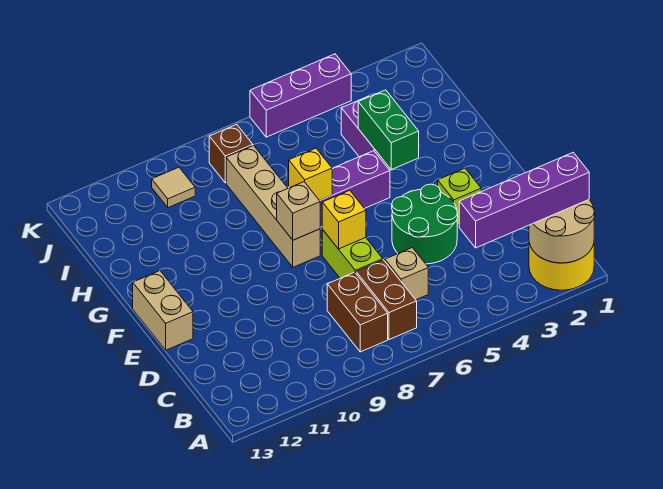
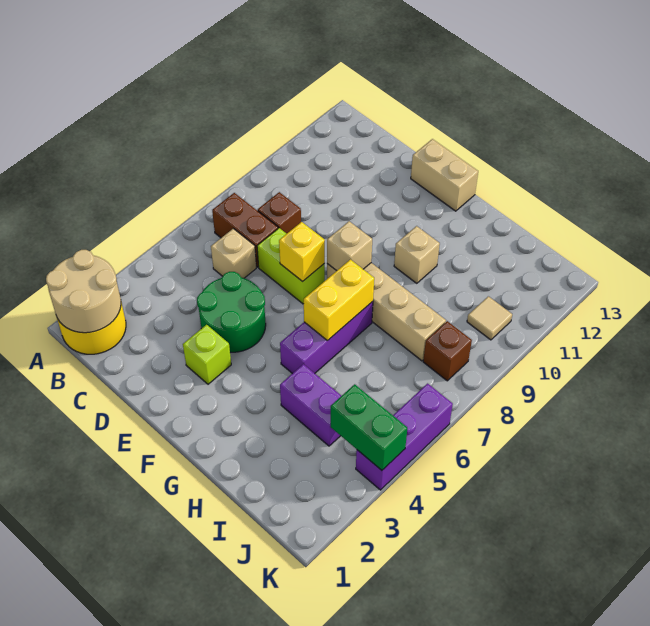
purple 1x4 brick [459,152,589,248] -> none
brown 1x2 brick [327,272,388,352] -> brown 1x1 brick [258,192,301,234]
green 1x2 brick [358,90,419,170] -> green 1x2 brick moved to [331,384,407,470]
yellow 1x1 brick [289,148,332,201] -> yellow 1x2 brick [304,259,374,341]
none -> tan 1x1 brick [394,226,440,283]

